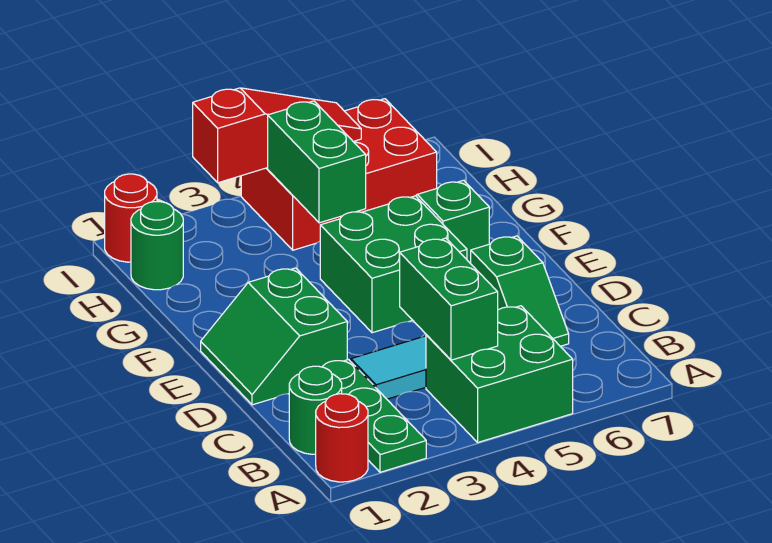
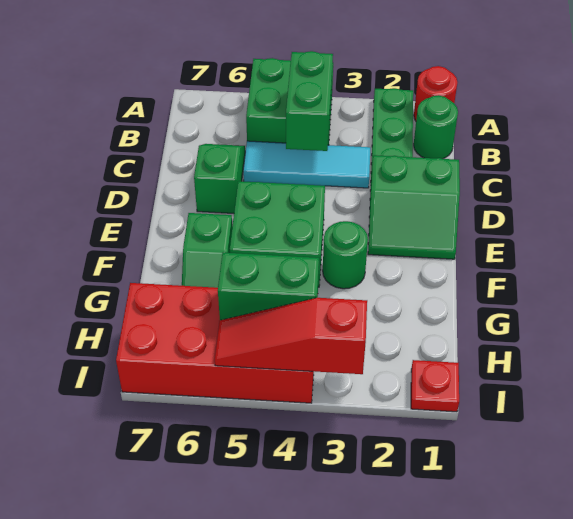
green 2x2 slope [201,268,347,405] -> green 2x2 slope turned to [368,155,460,259]
green 1x2 brick [268,101,366,223] -> green 1x2 brick turned to [218,253,319,320]
green 1x1 round brick [131,202,183,290] -> green 1x1 round brick moved to [323,221,368,289]
red 2x3 brick [241,99,437,250] -> red 2x4 brick [116,283,314,403]
red 1x1 round brick [105,174,157,262] -> red 1x1 plate [411,360,459,412]

